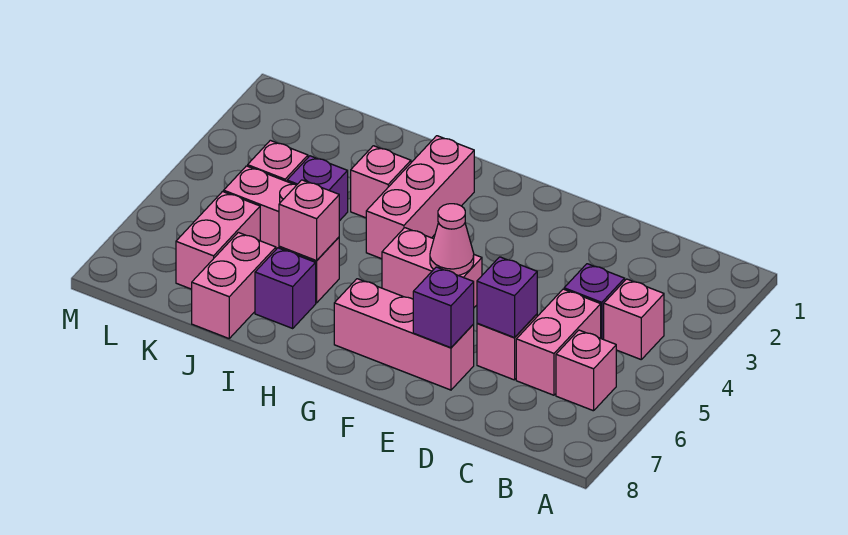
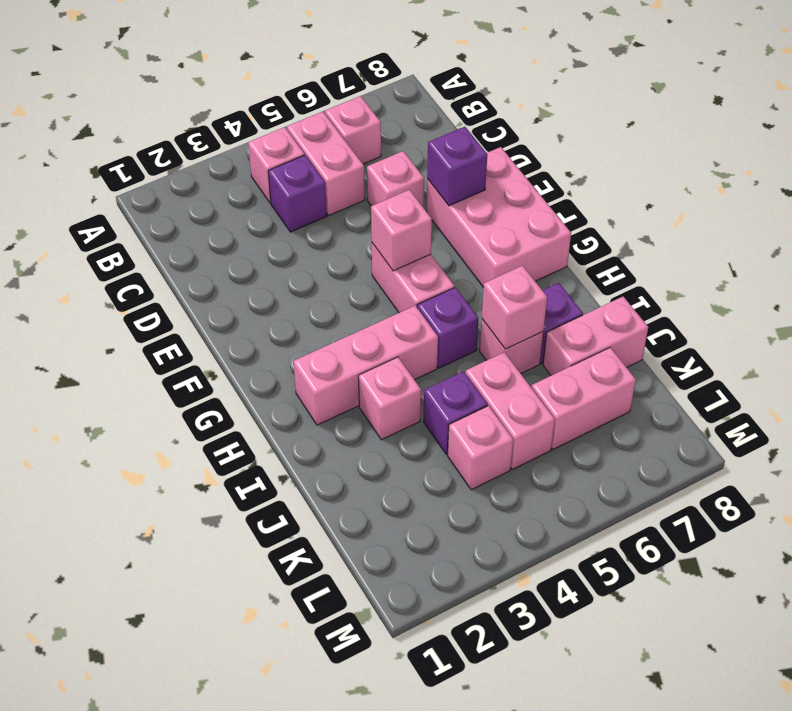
pink 1x2 brick [516,289,601,395] -> pink 1x2 brick turned to [287,112,365,215]
purple 1x1 brick [477,257,537,338] -> purple 1x1 brick moved to [417,287,478,368]
pink 1x3 brick [334,279,474,390] -> pink 2x3 brick [427,147,571,287]
pink 1x1 cone [430,204,474,275] -> pink 1x1 brick [371,190,432,271]

